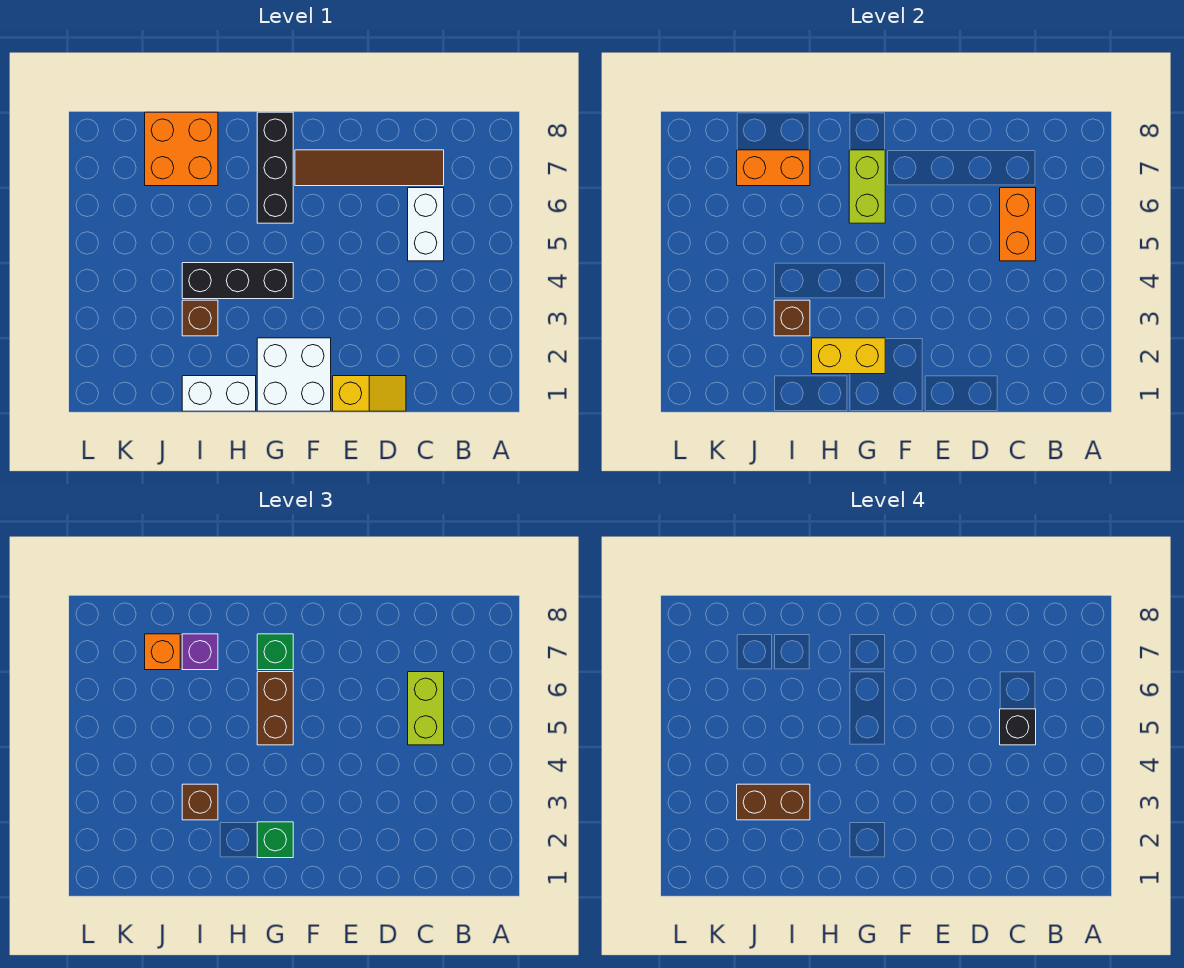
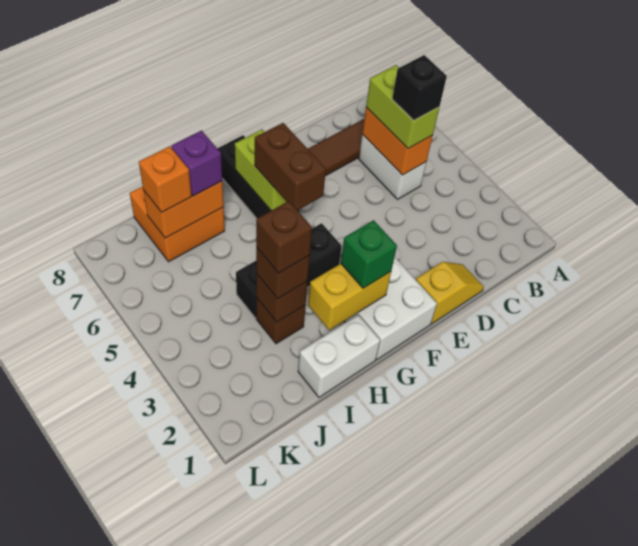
green 1x1 brick [257,634,293,670] -> none
brown 1x2 brick [737,784,810,820] -> brown 1x1 brick [256,201,312,273]

